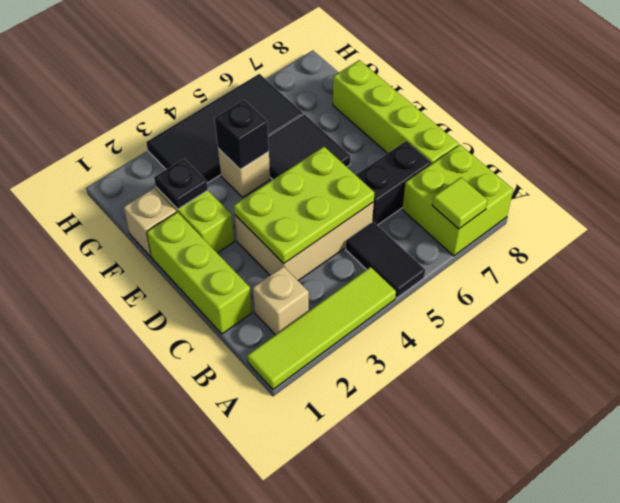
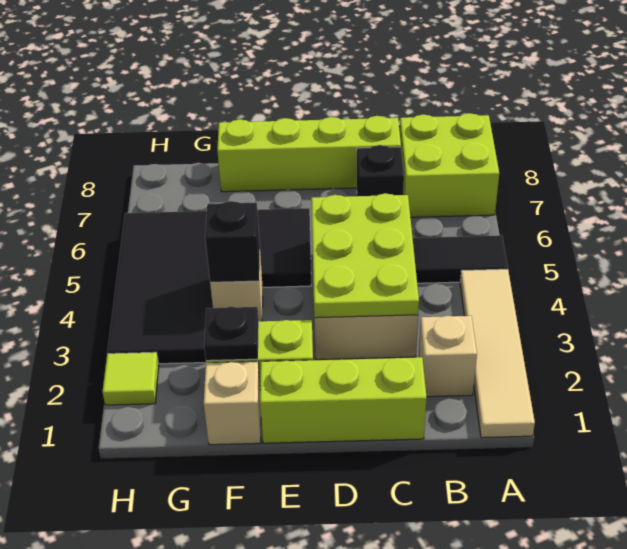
lime 1x4 tile [247,267,396,389] -> tan 1x4 tile [460,269,535,438]
lime 1x1 tile [432,177,488,229] -> lime 1x1 tile moved to [102,352,159,405]
black 1x2 brick [356,141,431,225] -> black 1x1 brick [357,145,404,196]

